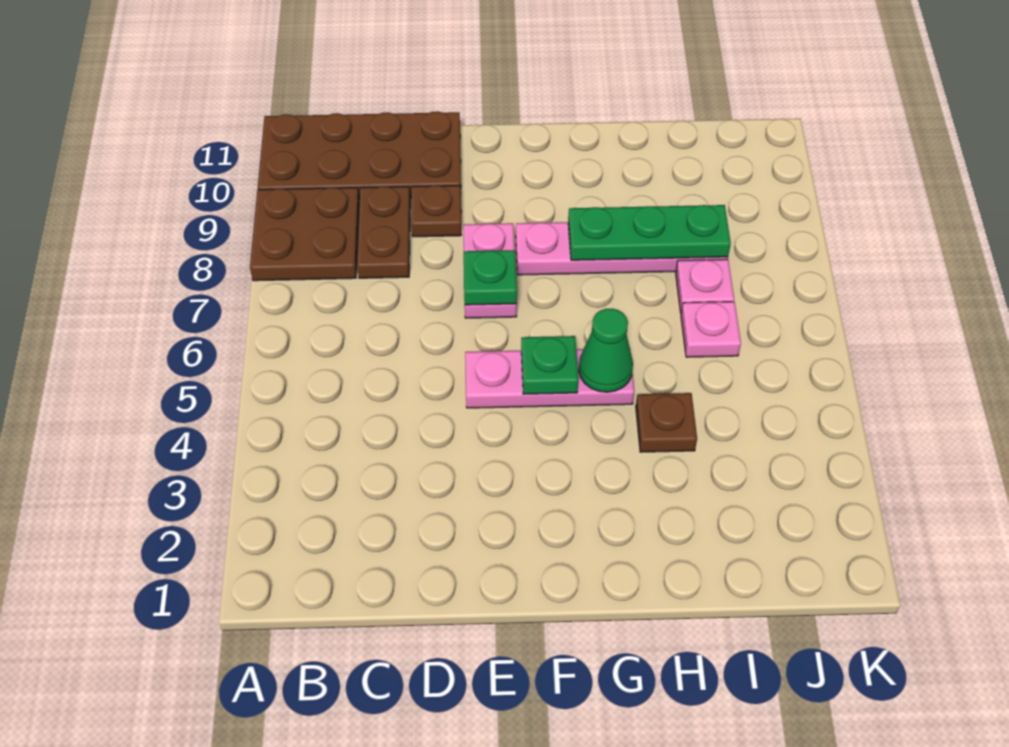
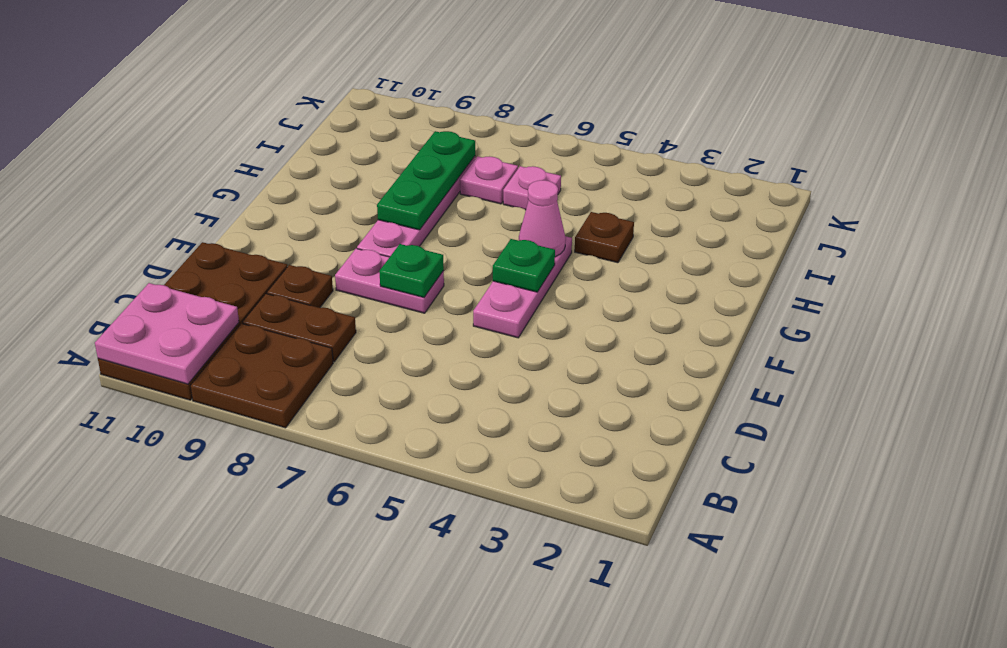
none -> pink 2x2 plate [95,283,239,384]
green 1x1 cone [579,309,633,392] -> pink 1x1 cone [519,180,566,257]

